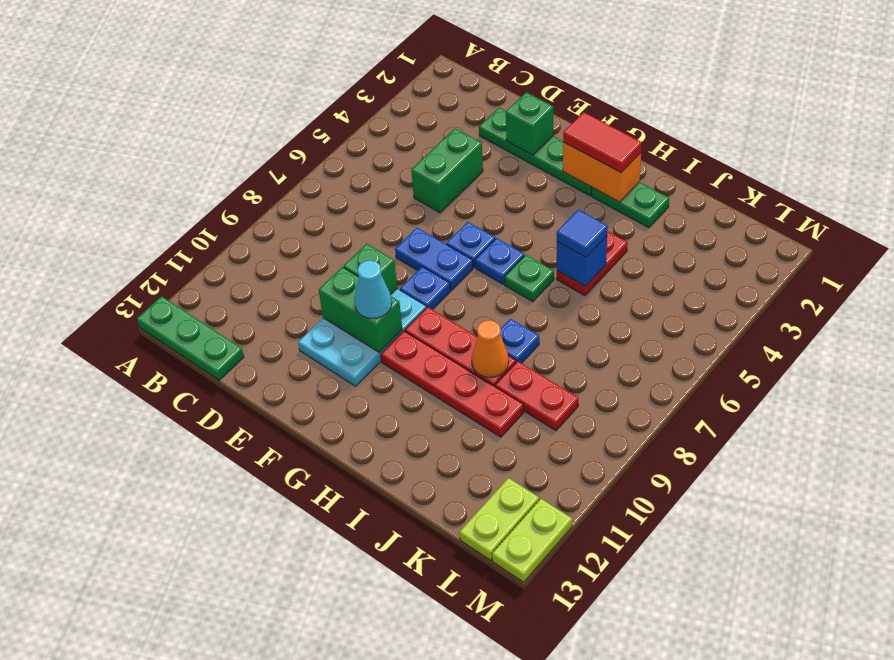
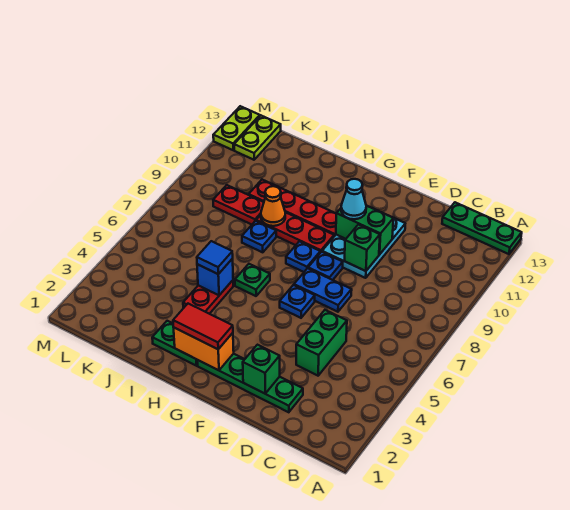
blue 1x1 plate [475,238,524,284] -> blue 1x1 plate moved to [286,241,320,272]

